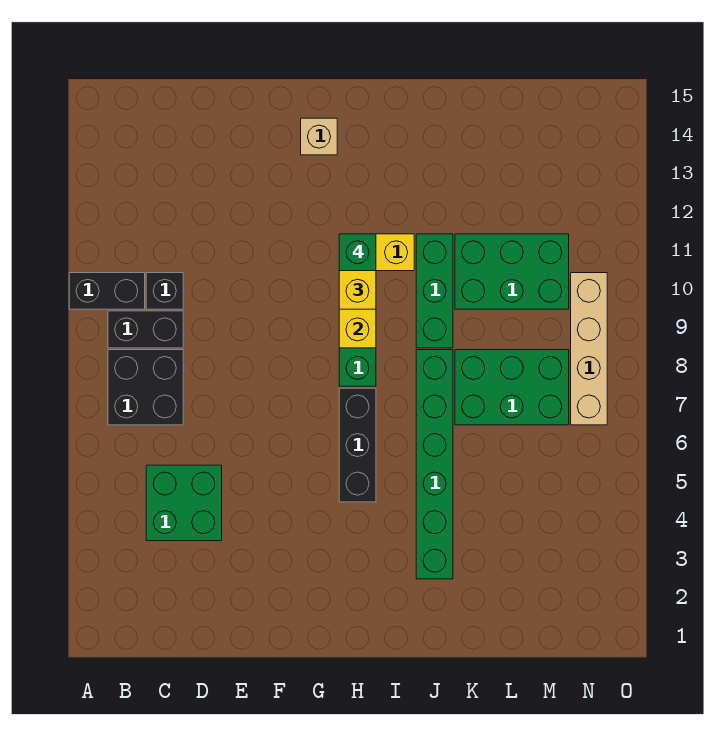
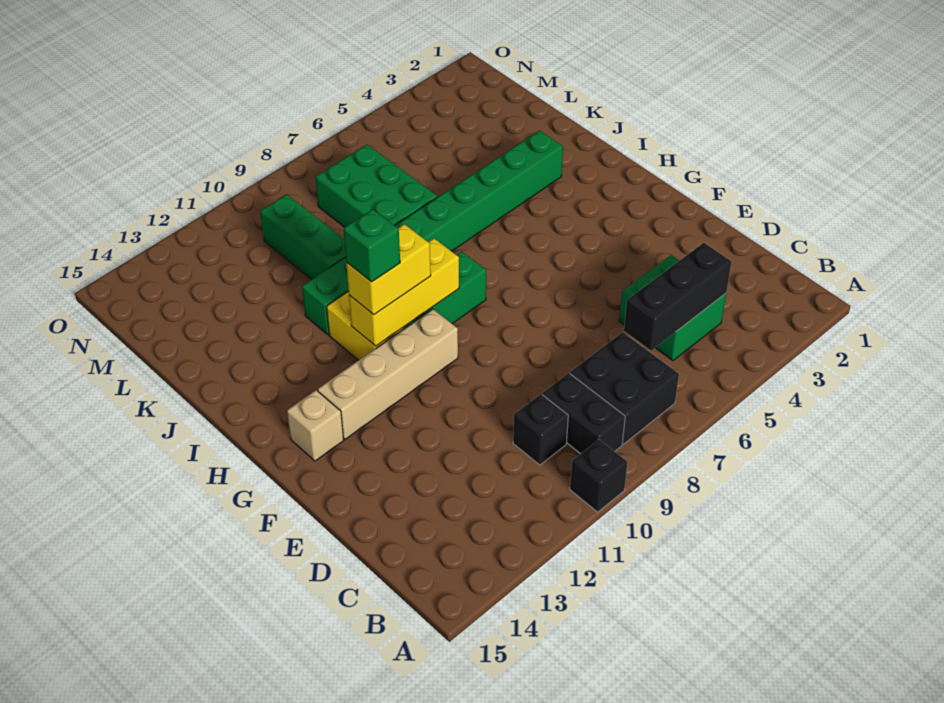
black 1x2 brick [69,273,145,309] -> black 1x1 brick [570,440,627,512]
black 1x3 brick [339,388,376,502] -> black 1x3 brick moved to [624,243,731,351]
green 2x3 brick [455,234,569,309] -> green 1x3 brick [260,194,346,280]
tan 1x4 brick [571,273,607,425] -> tan 1x4 brick moved to [318,309,458,439]

